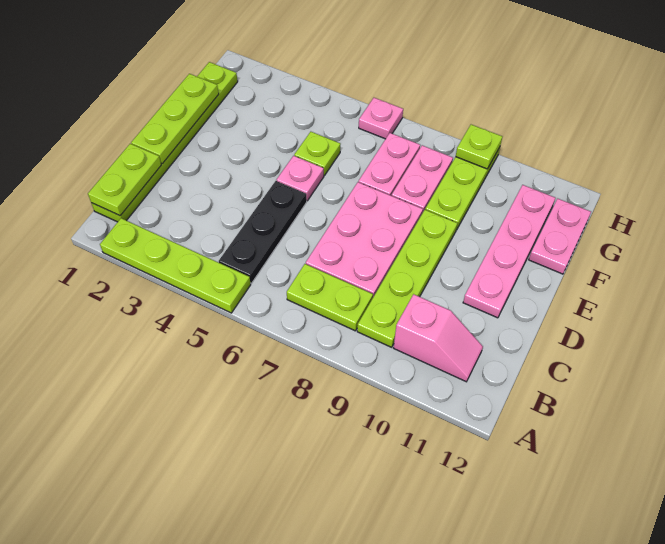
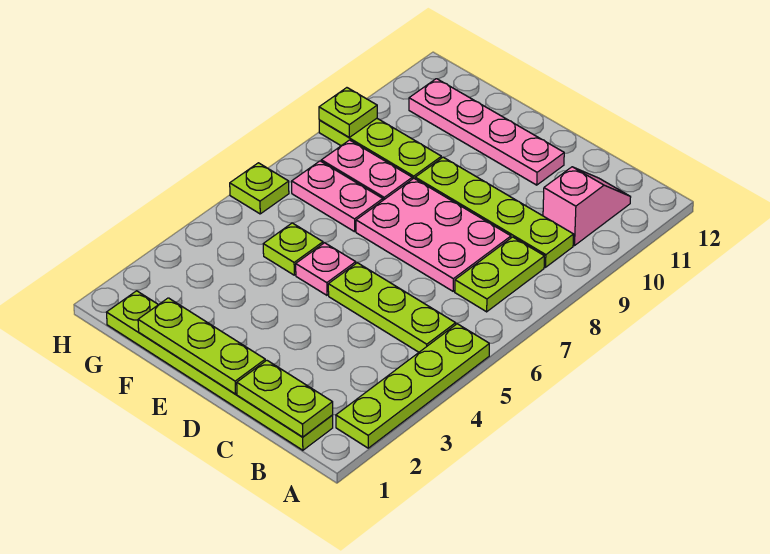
black 1x3 plate [219,181,307,283] -> lime 1x3 plate [328,263,456,352]
pink 1x2 plate [529,199,591,274] -> none
pink 1x1 plate [359,98,403,139] -> lime 1x1 plate [230,163,289,214]

